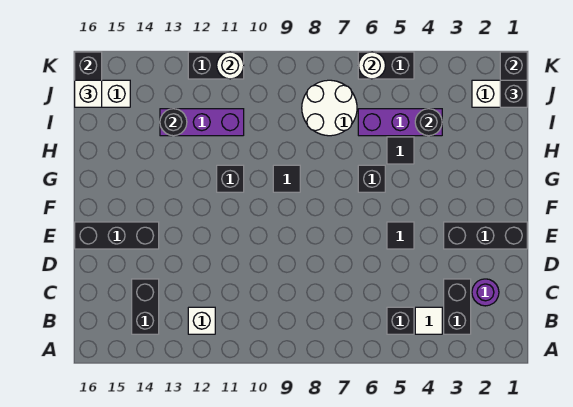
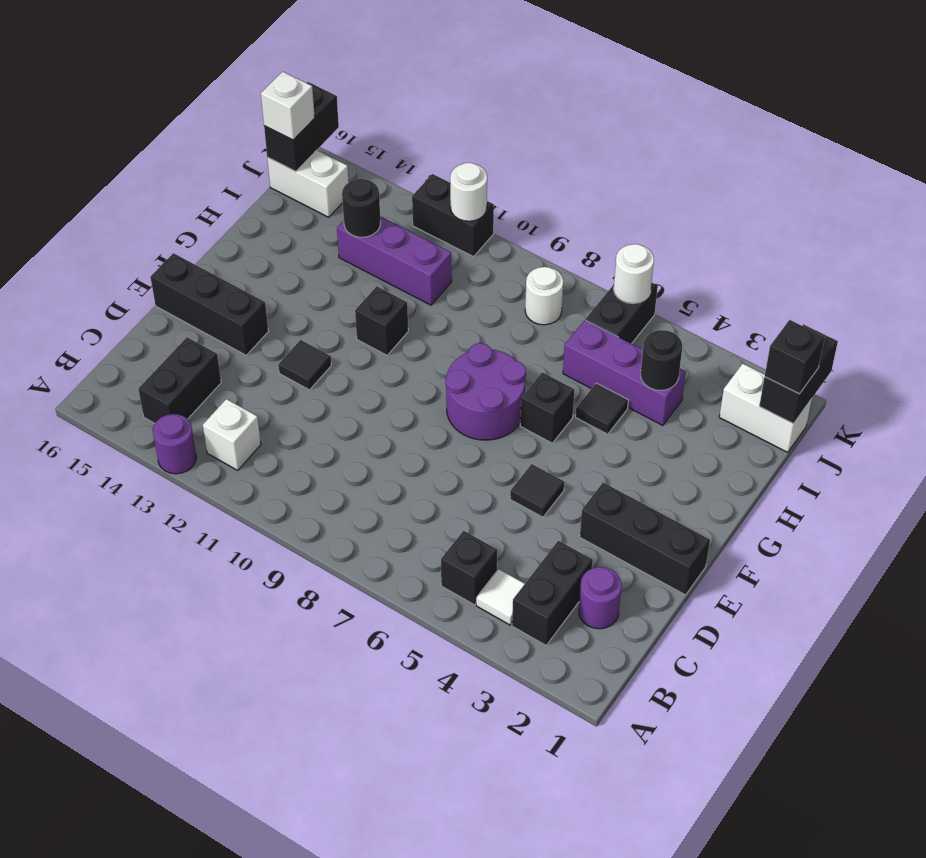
none -> purple 1x1 round brick [153,414,197,474]
none -> purple 2x2 round brick [446,343,526,440]
black 1x1 tile [273,165,300,192] -> black 1x1 tile moved to [278,340,331,390]
white 2x2 round brick [302,80,357,136] -> white 1x1 round brick [525,267,563,325]
black 1x2 brick [358,52,414,79] -> black 1x2 brick turned to [586,283,658,344]

